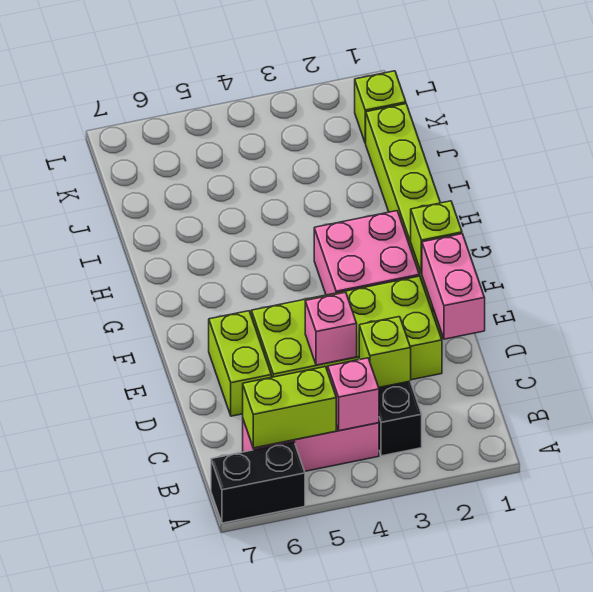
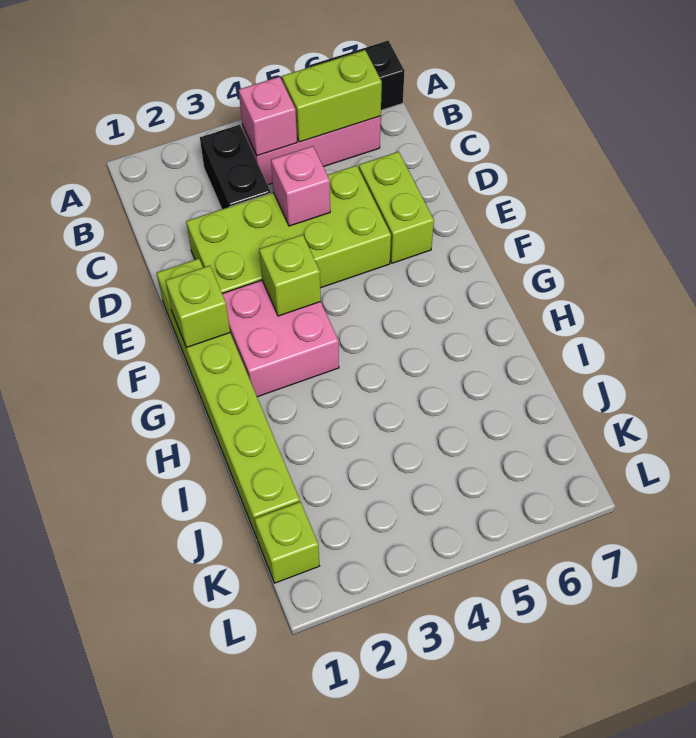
lime 1x1 brick [359,317,411,387] -> lime 1x1 brick moved to [259,234,321,316]
pink 1x2 brick [422,234,485,339] -> none

